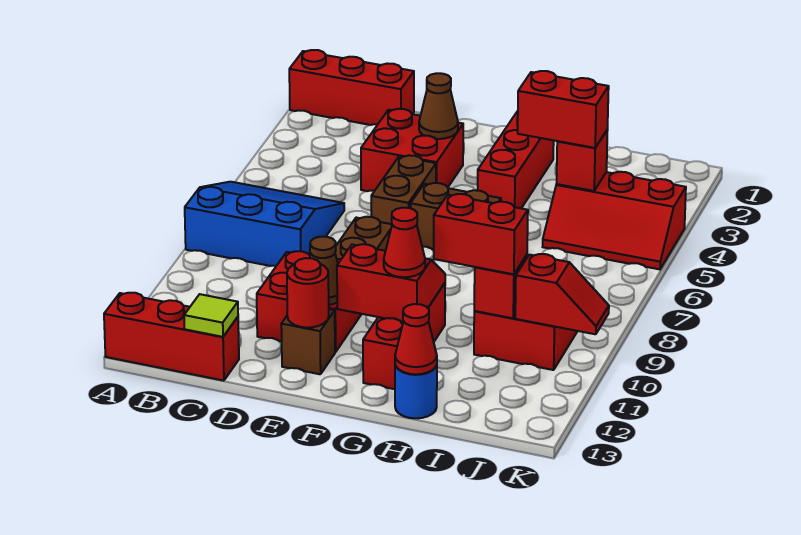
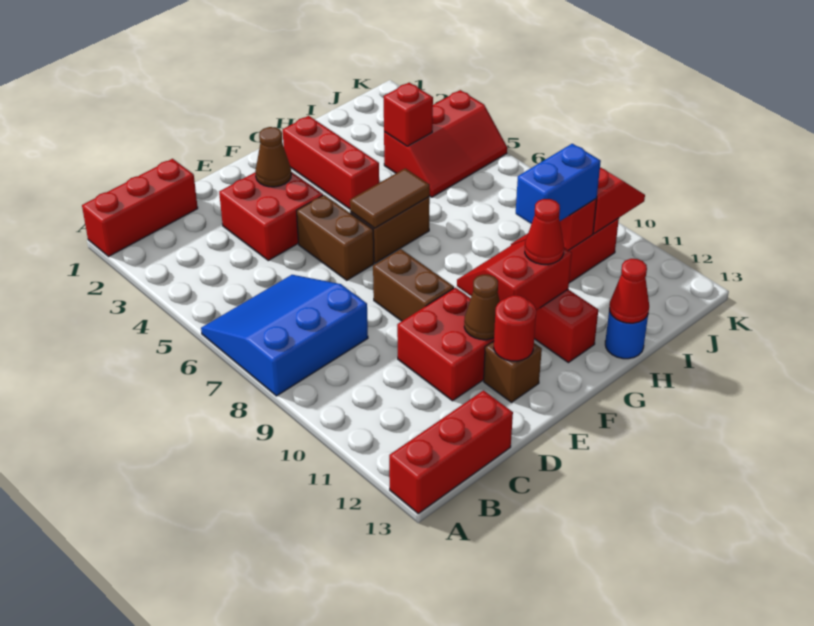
lime 1x1 tile [184,294,238,337] -> none
none -> brown 1x2 tile [350,169,430,228]
red 1x2 brick [517,71,609,148] -> none
red 1x2 brick [434,194,528,274] -> blue 1x2 brick [516,144,601,224]

